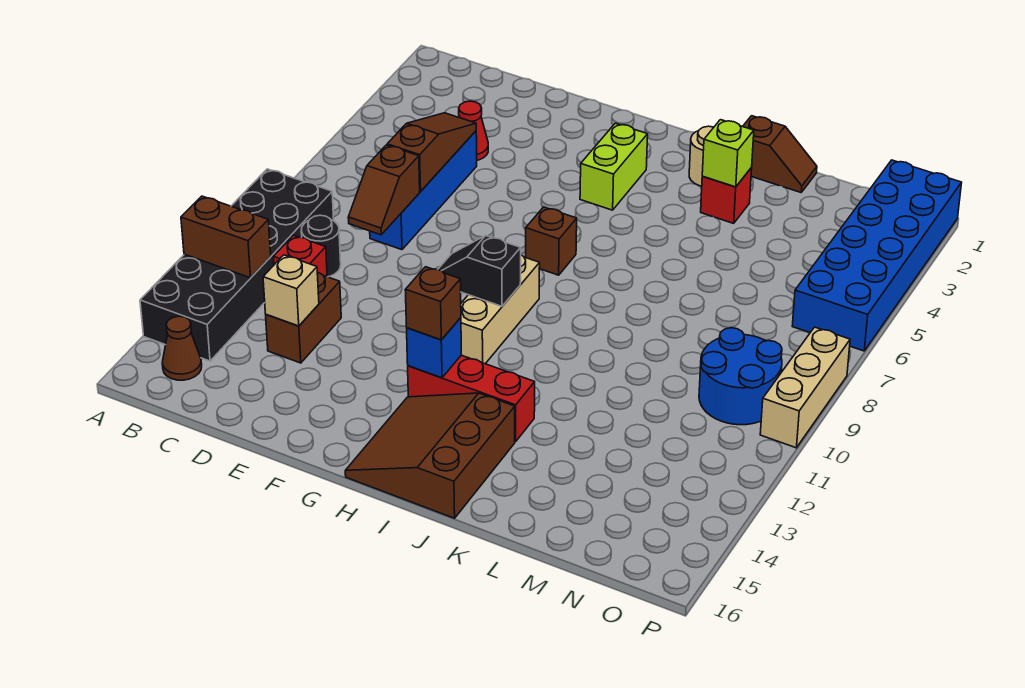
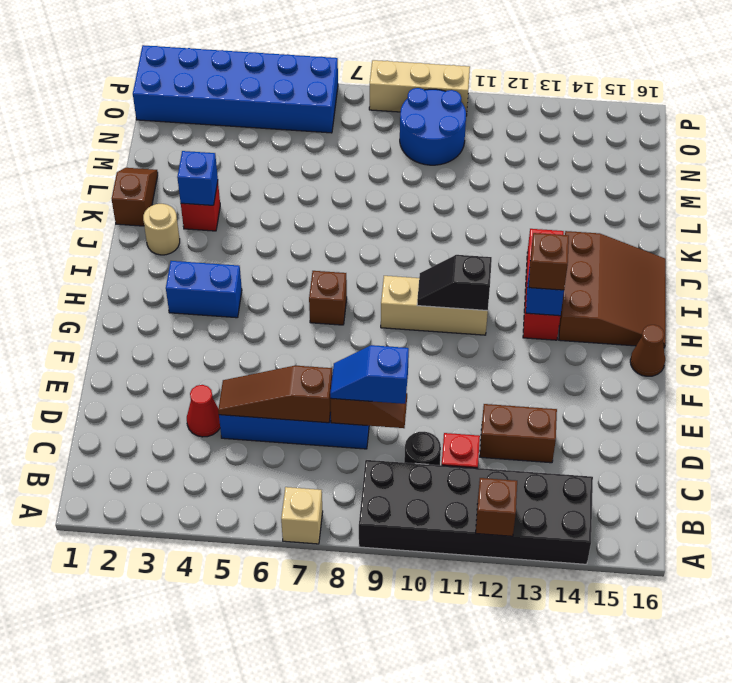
brown 1x2 brick [181,196,271,278] -> brown 1x1 brick [476,478,517,536]
brown 1x1 cone [162,316,202,380] -> brown 1x1 cone moved to [630,325,665,376]
none -> blue 1x2 slope [330,345,409,404]
tan 1x1 brick [263,255,319,326] -> tan 1x1 brick moved to [281,487,323,544]
black 1x2 slope [438,236,521,306] -> black 1x2 slope turned to [417,255,492,311]
lime 1x2 brick [580,123,648,210] -> blue 1x2 brick [166,261,242,318]
brown 3x3 slope [345,393,515,518] -> brown 3x3 slope turned to [559,231,666,348]
lime 1x1 brick [702,120,754,187] -> blue 1x1 brick [177,151,218,205]

